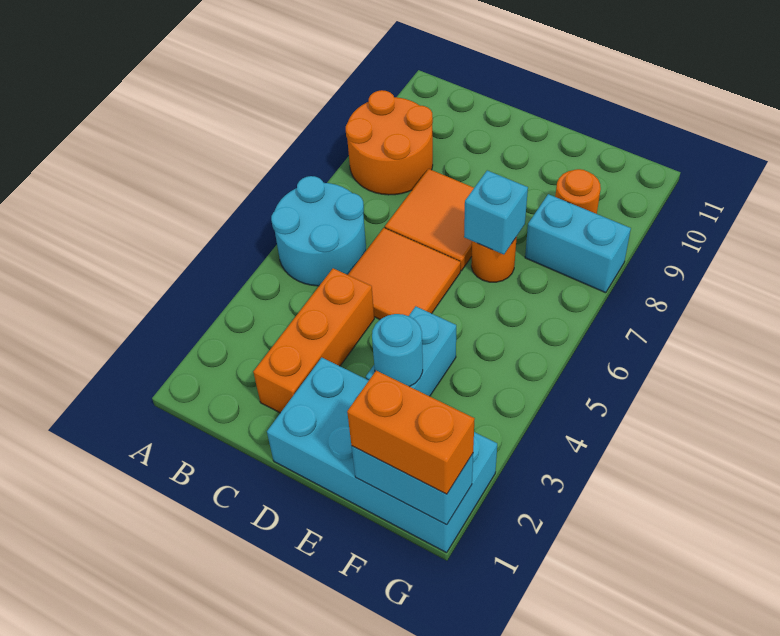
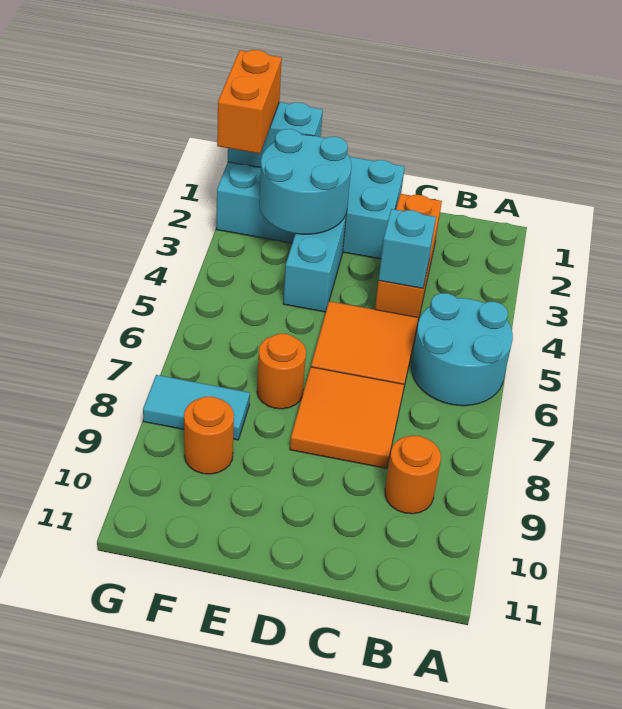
orange 2x2 round brick [346,90,433,195] -> orange 1x1 round brick [385,436,441,514]
cyan 1x1 round brick [372,314,423,387] -> cyan 2x2 round brick [259,129,351,234]
cyan 1x1 brick [464,170,528,255] -> cyan 1x1 brick moved to [379,209,436,288]
orange 1x2 brick [347,371,475,494] -> orange 1x2 brick turned to [217,50,282,154]
cyan 1x2 brick [525,194,631,293] -> cyan 1x2 tile [143,375,250,440]

